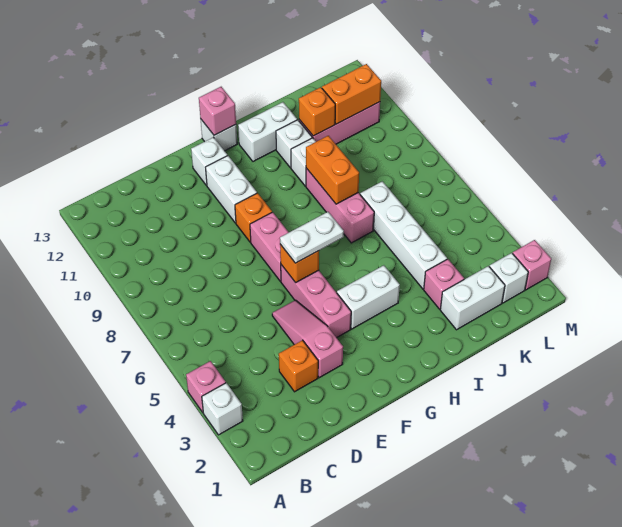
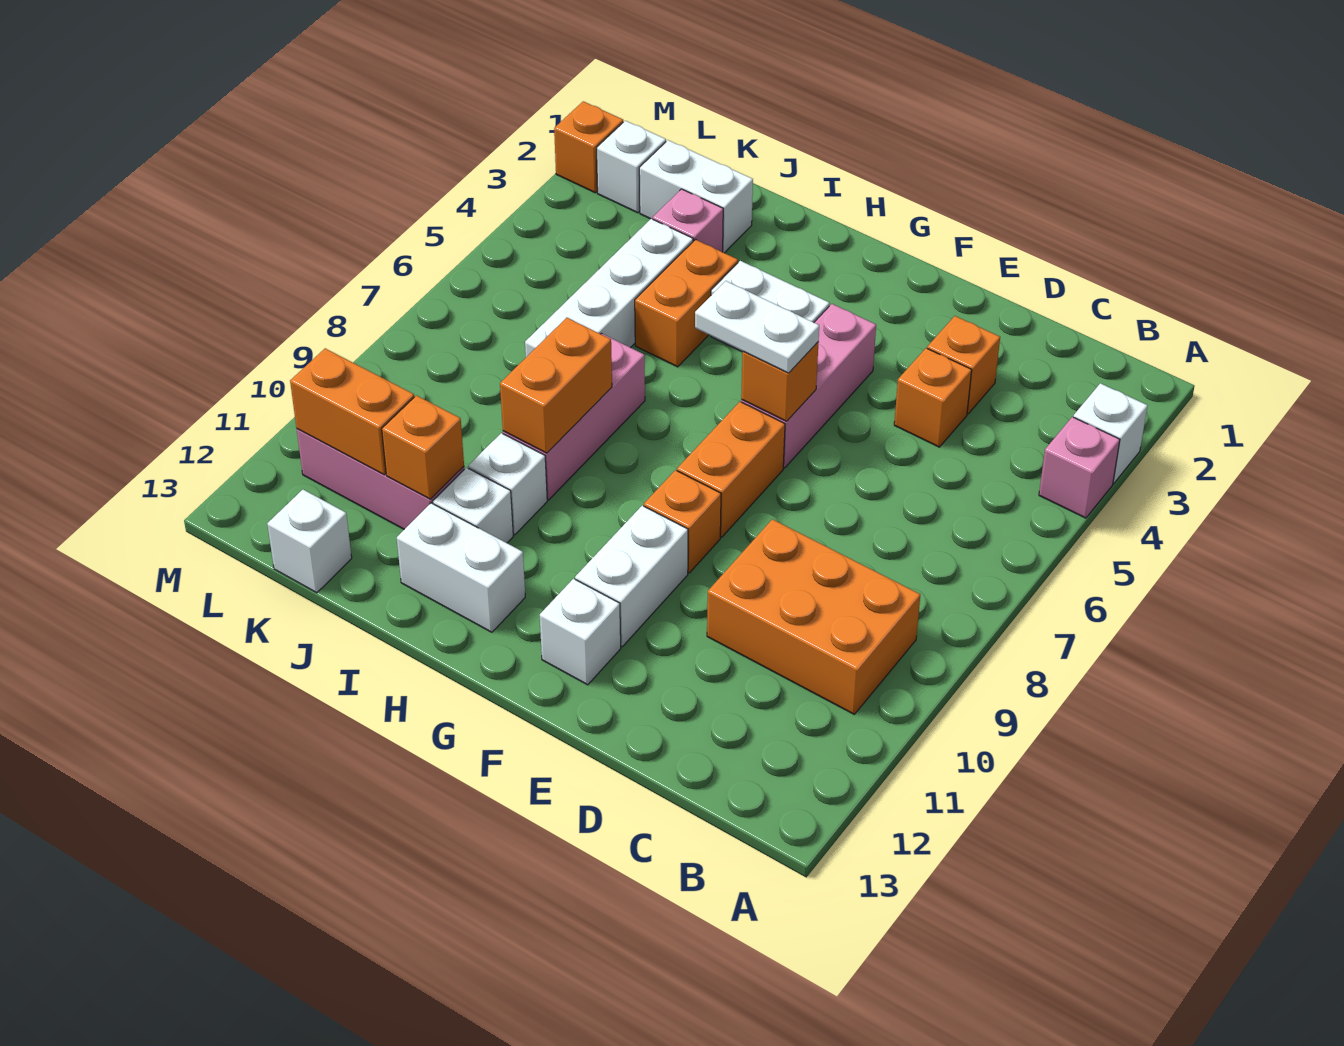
none -> orange 2x3 brick [707,519,920,714]
none -> orange 1x1 brick [894,348,972,447]
pink 1x3 slope [272,300,343,378] -> none
pink 1x2 brick [250,212,289,281] -> orange 1x2 brick [677,402,785,537]
white 1x1 brick [201,120,237,151] -> white 1x1 brick moved to [267,490,352,593]
pink 1x1 brick [199,87,236,135] -> none
none -> orange 1x2 brick [635,240,738,367]
pink 1x1 brick [513,240,551,290] -> orange 1x1 brick [554,101,623,193]

